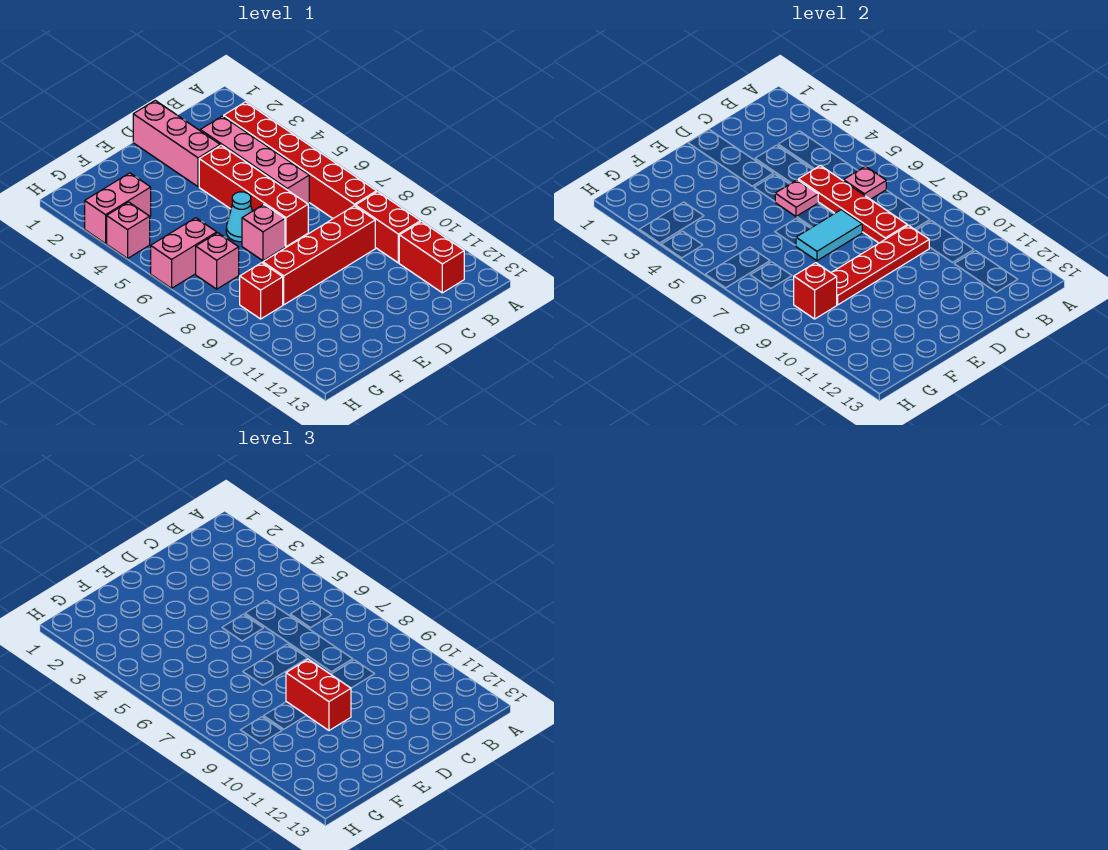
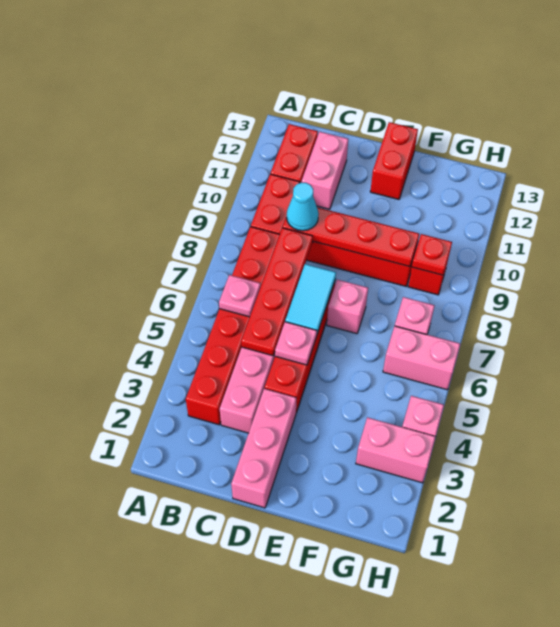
none -> pink 1x2 brick [302,132,348,209]
cyan 1x2 tile [796,210,862,261] -> cyan 1x2 tile turned to [285,264,336,334]
cyan 1x1 cone [226,192,252,242] -> cyan 1x1 cone moved to [287,183,319,231]
red 1x2 brick [286,659,351,730] -> red 1x2 brick moved to [370,122,418,199]
red 1x1 brick [794,263,837,319] -> red 1x1 plate [412,234,452,275]

